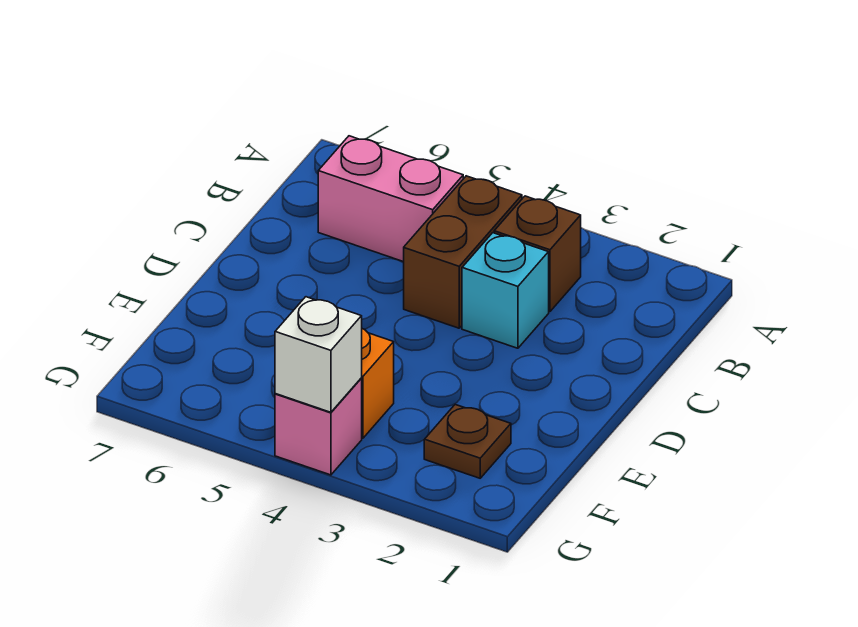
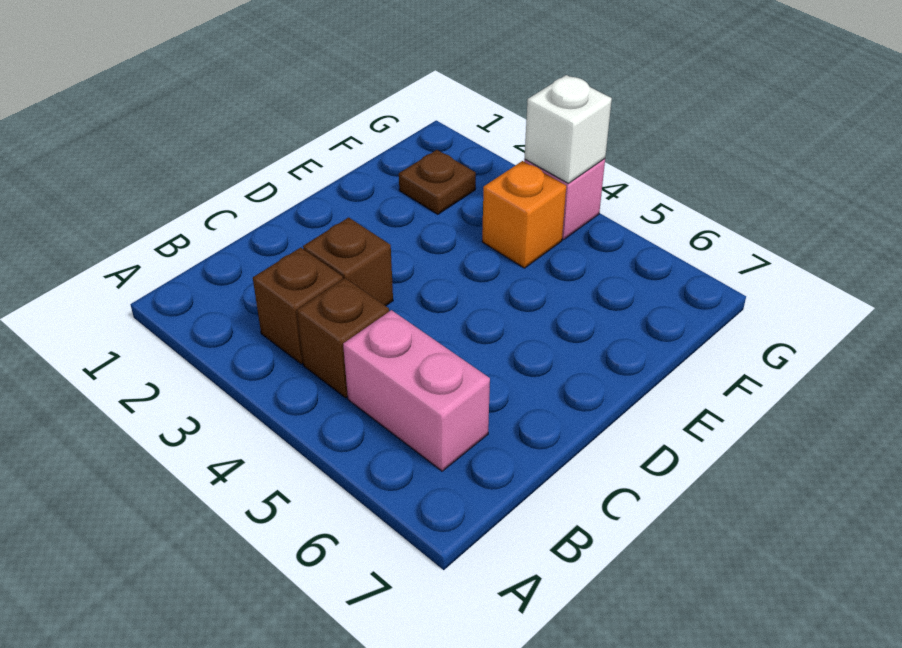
brown 1x2 brick [404,176,522,328] -> brown 1x1 brick [297,278,389,398]
cyan 1x1 brick [462,233,549,348] -> brown 1x1 brick [303,217,393,306]

